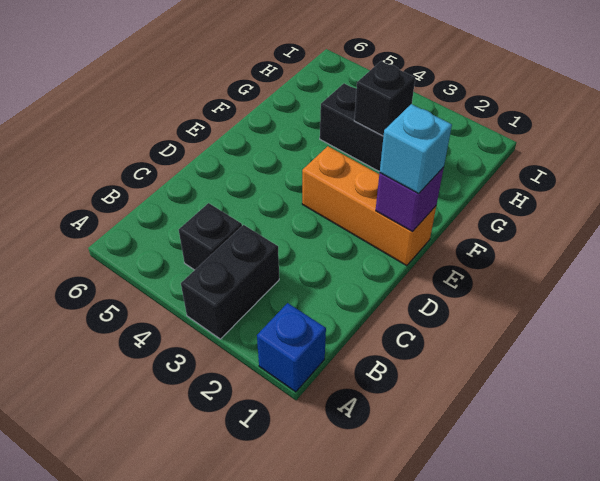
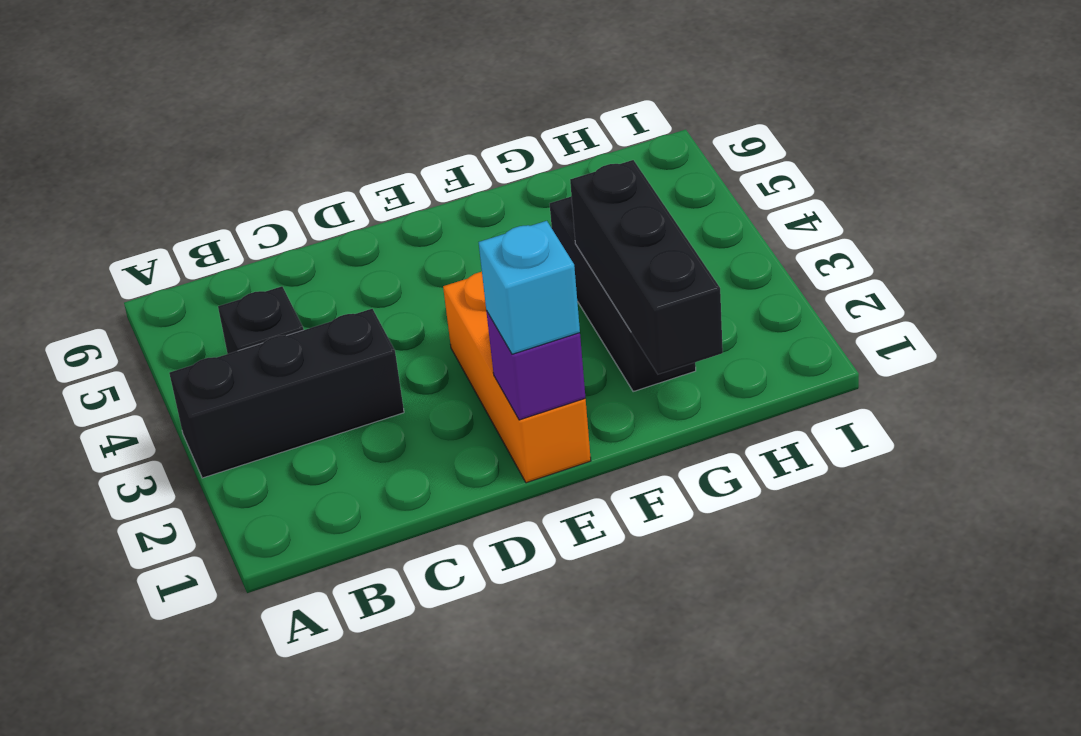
blue 1x1 brick [257,303,326,392] -> none
black 1x2 brick [181,225,279,339] -> black 1x3 brick [169,309,404,478]
black 1x1 brick [354,61,415,136] -> black 1x3 brick [570,160,723,374]

